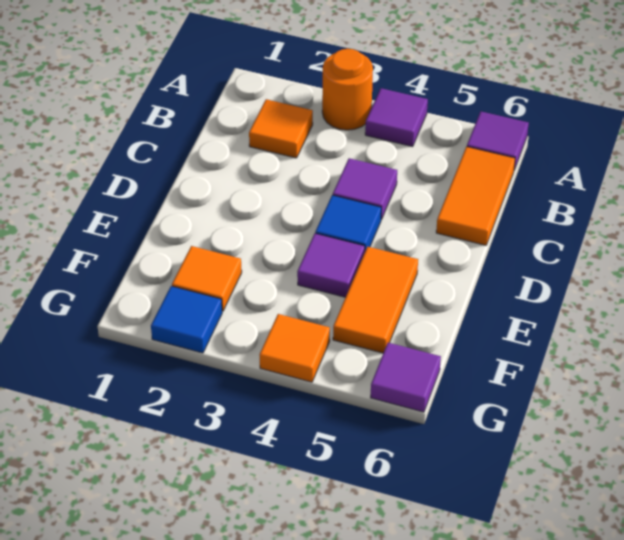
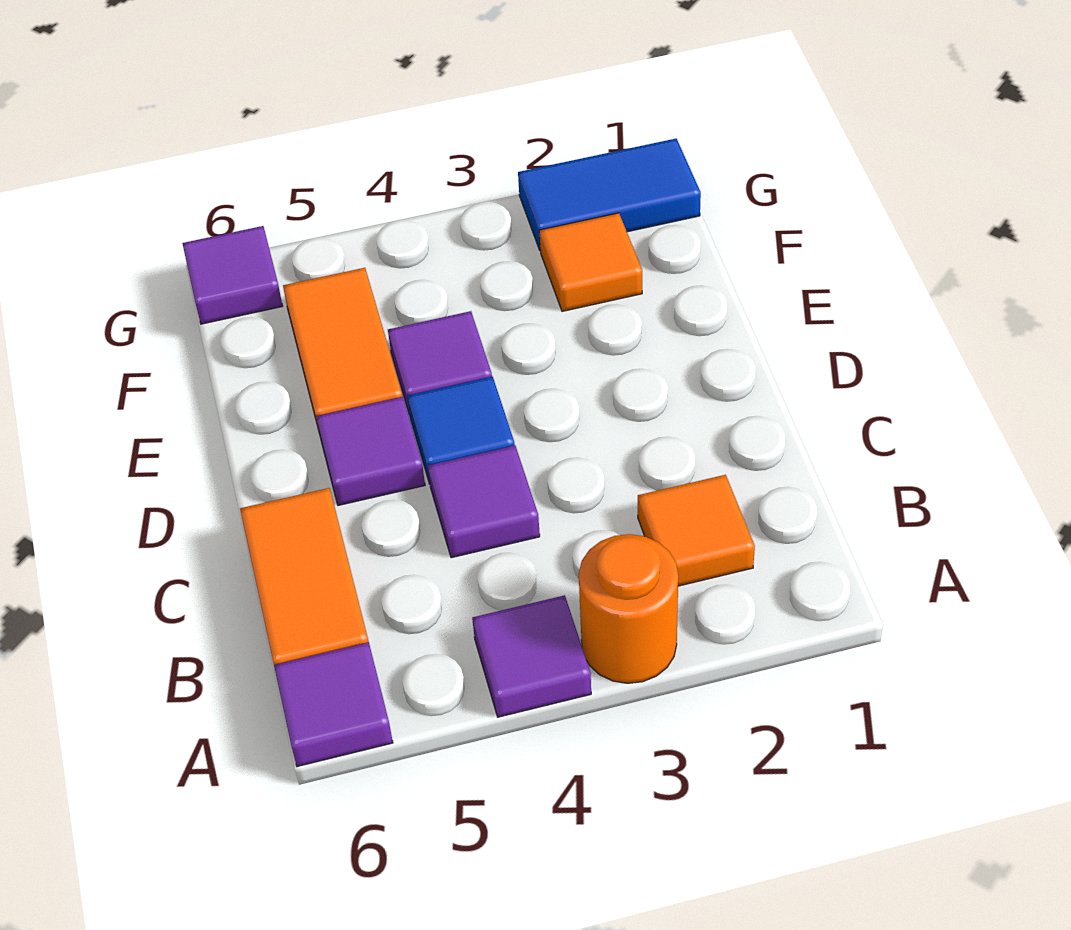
none -> purple 1x1 tile [316,397,425,506]
blue 1x1 tile [151,286,222,353] -> blue 1x2 tile [518,139,701,250]
orange 1x1 tile [259,314,330,382] -> none

